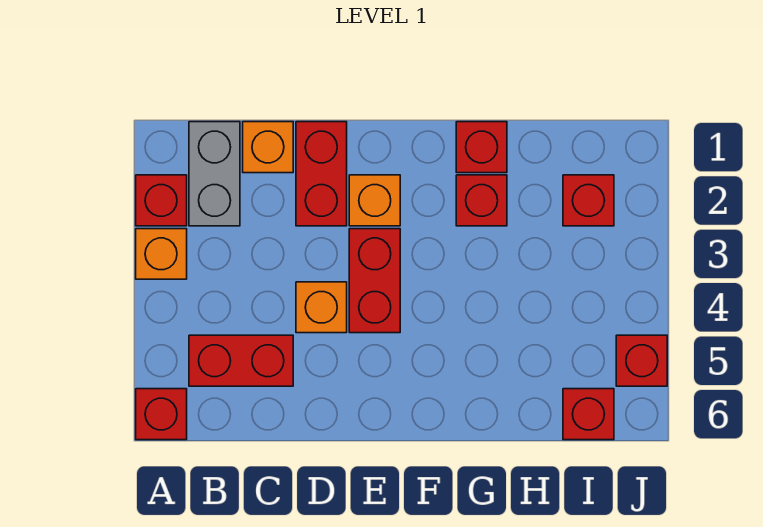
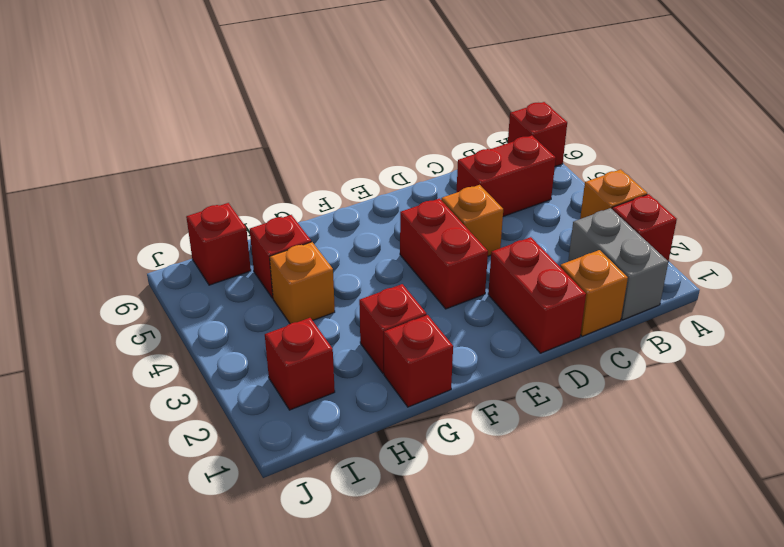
orange 1x1 brick [349,175,400,226] -> orange 1x1 brick moved to [270,242,335,324]
red 1x1 brick [616,335,667,386] -> red 1x1 brick moved to [250,215,311,298]

